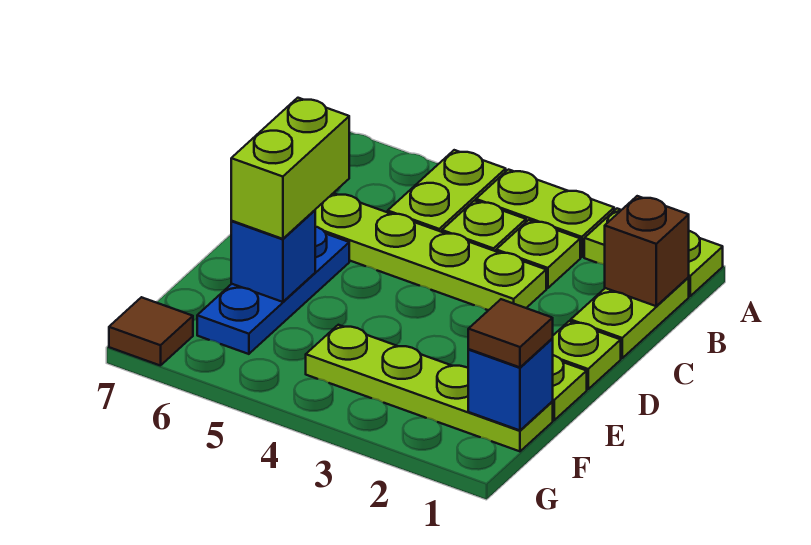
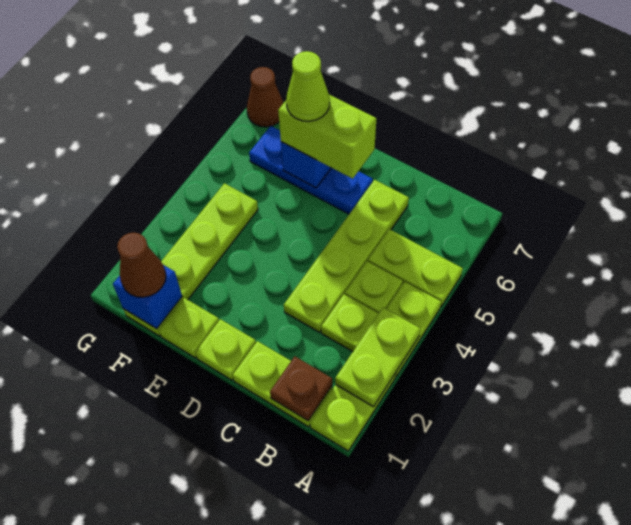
none -> lime 1x2 plate [335,308,421,407]
brown 1x1 brick [605,196,689,306] -> brown 1x1 plate [270,356,332,420]
none -> lime 1x1 cone [286,51,330,121]
brown 1x1 tile [468,299,553,367] -> brown 1x1 cone [117,233,166,297]
brown 1x1 tile [109,297,193,366] -> brown 1x1 cone [247,67,283,127]

